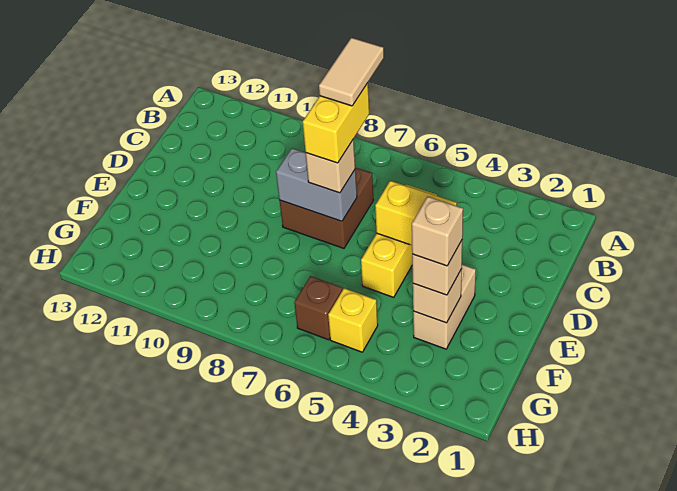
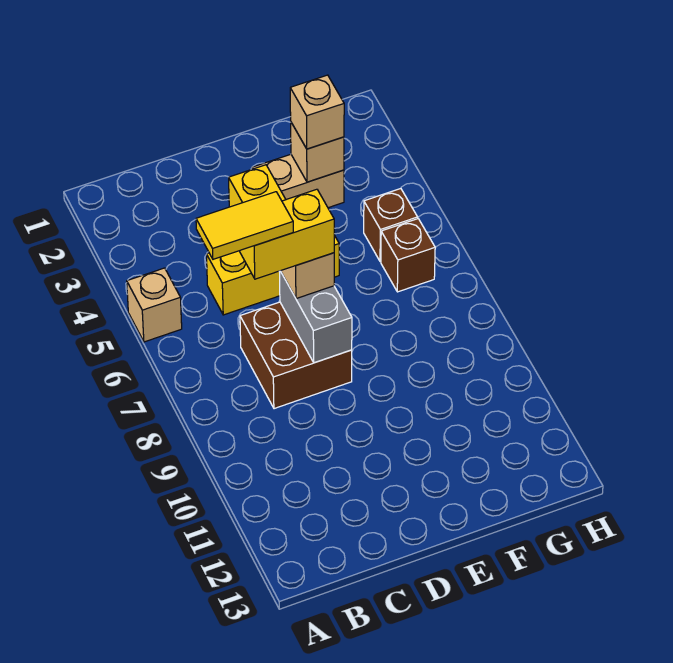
tan 1x2 tile [319,38,384,106] -> yellow 1x2 tile [196,192,293,259]
tan 1x1 brick [412,197,463,266] -> tan 1x1 brick moved to [127,268,182,342]
yellow 1x1 brick [328,288,378,352] -> brown 1x1 brick [364,189,418,262]

